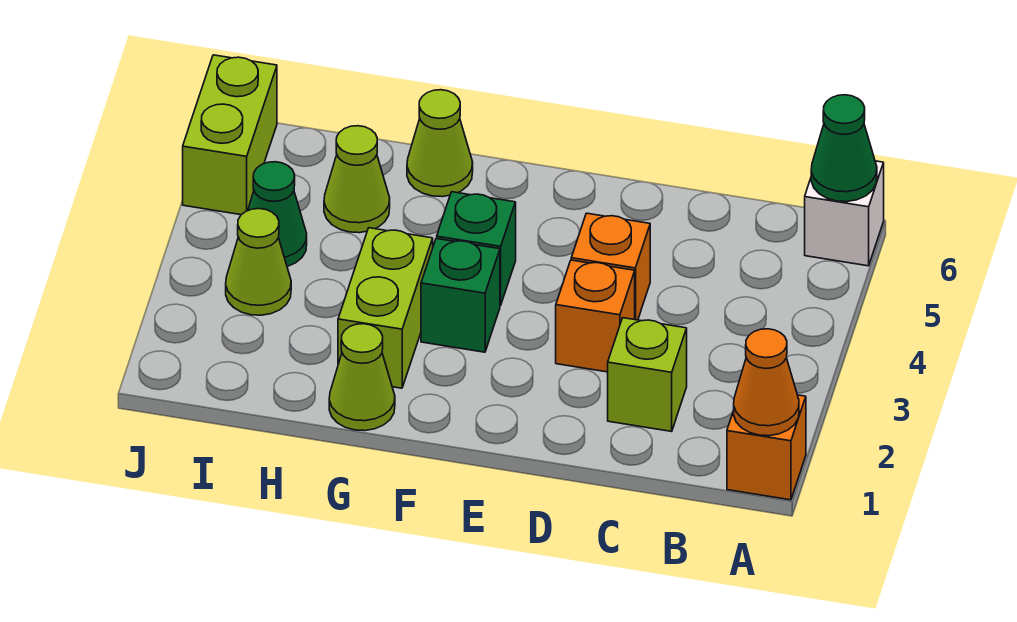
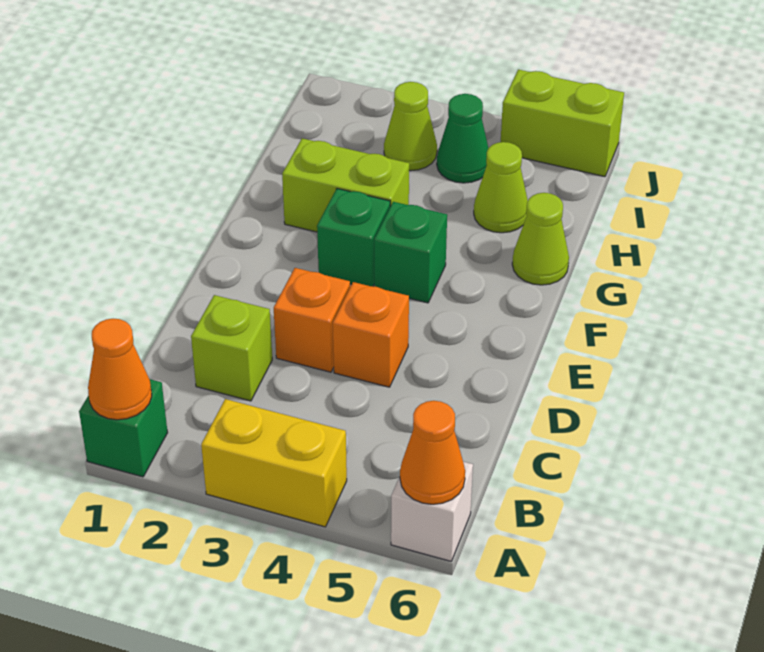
orange 1x1 brick [727,395,806,500] -> green 1x1 brick [79,379,168,477]
none -> yellow 1x2 brick [201,399,347,527]
green 1x1 cone [811,95,877,202] -> orange 1x1 cone [400,401,465,504]
lime 1x1 cone [329,324,395,431] -> none

